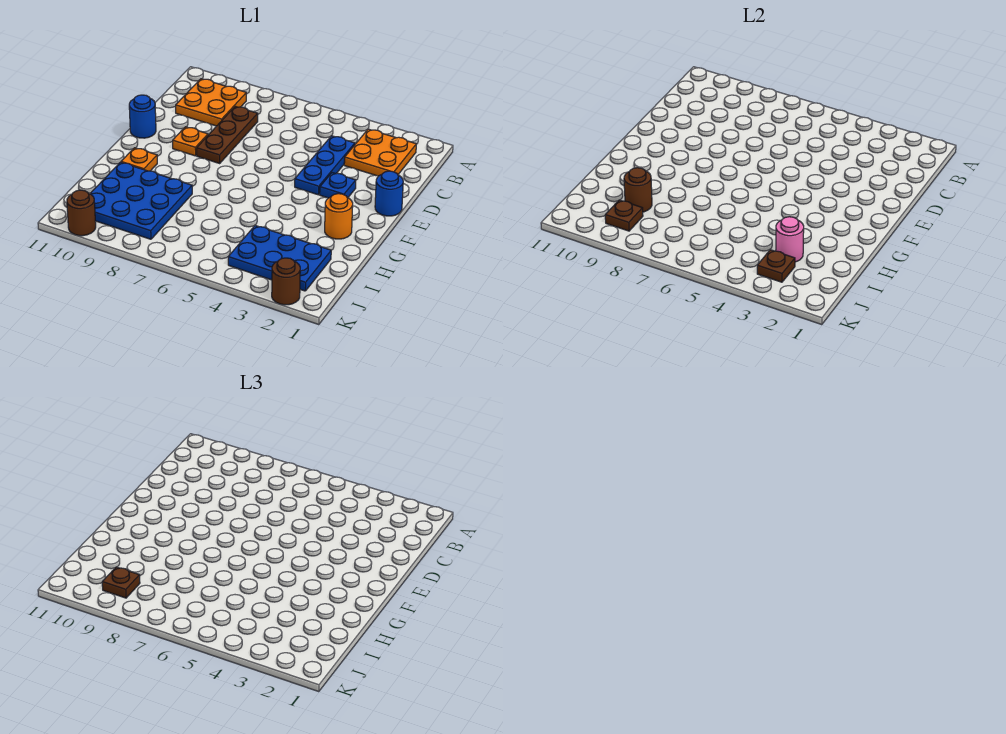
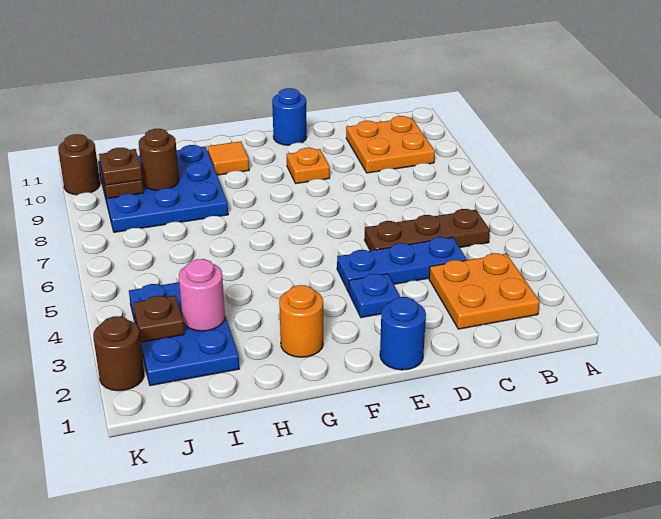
brown 1x3 plate [197,106,258,163] -> brown 1x3 plate moved to [365,209,490,251]
orange 1x1 plate [121,148,157,171] -> orange 1x1 tile [207,141,249,175]

